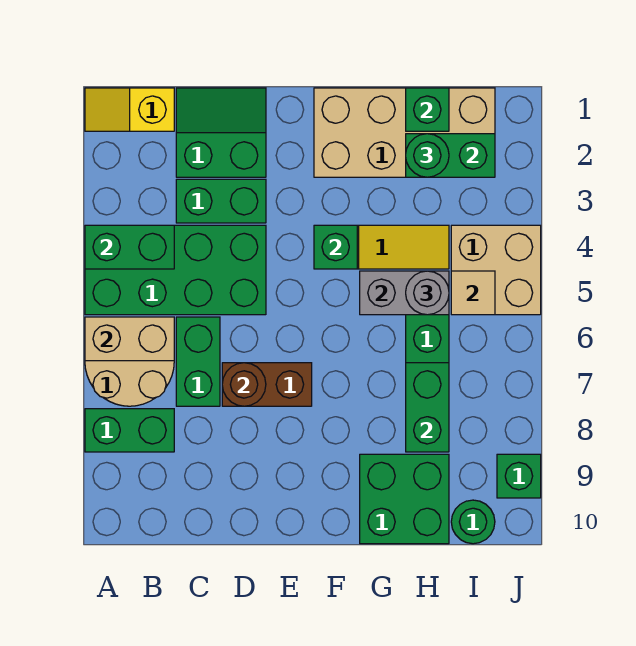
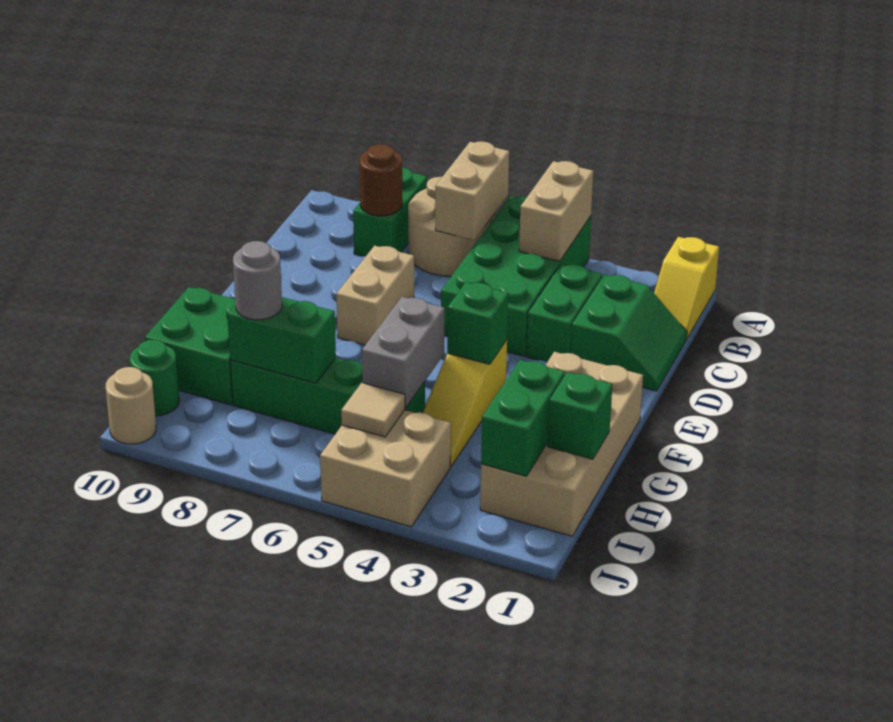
yellow 1x2 slope [85,88,174,131] -> yellow 1x2 slope turned to [654,237,719,338]
green 1x2 brick [85,225,174,269] -> tan 1x2 brick [519,161,593,261]
green 1x2 brick [176,317,220,406] -> none
brown 1x2 brick [222,363,312,406] -> tan 1x2 brick [337,246,414,345]
brown 1x1 round brick [222,363,266,406] -> brown 1x1 round brick moved to [359,144,402,216]
green 1x1 round brick [406,134,449,177] -> none
grey 1x1 round brick [406,271,449,315] -> grey 1x1 round brick moved to [233,241,282,320]
green 1x1 brick [497,454,541,498] -> none
none -> tan 1x1 round brick [106,367,156,444]

